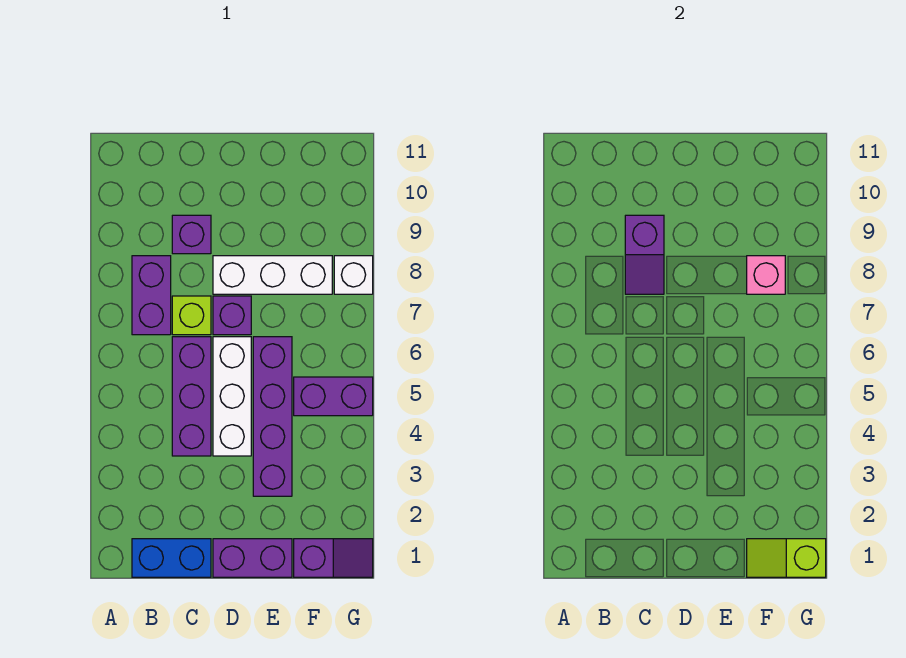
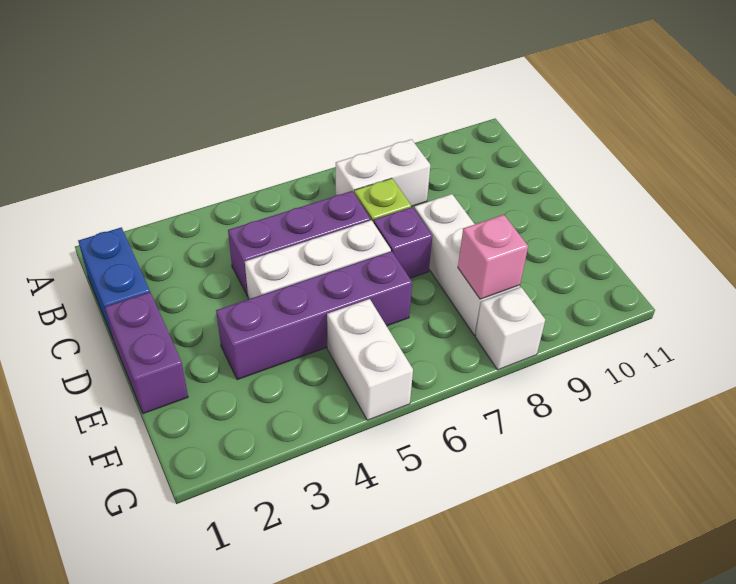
purple 1x2 brick [132,256,171,335] -> white 1x2 brick [336,139,430,207]
purple 1x2 slope [625,215,664,294] -> none
purple 1x1 brick [172,215,211,254] -> none
purple 1x2 slope [294,539,373,577] -> none
lime 1x2 slope [747,539,826,577] -> none
purple 1x2 brick [294,377,373,416] -> white 1x2 brick [327,299,413,420]

